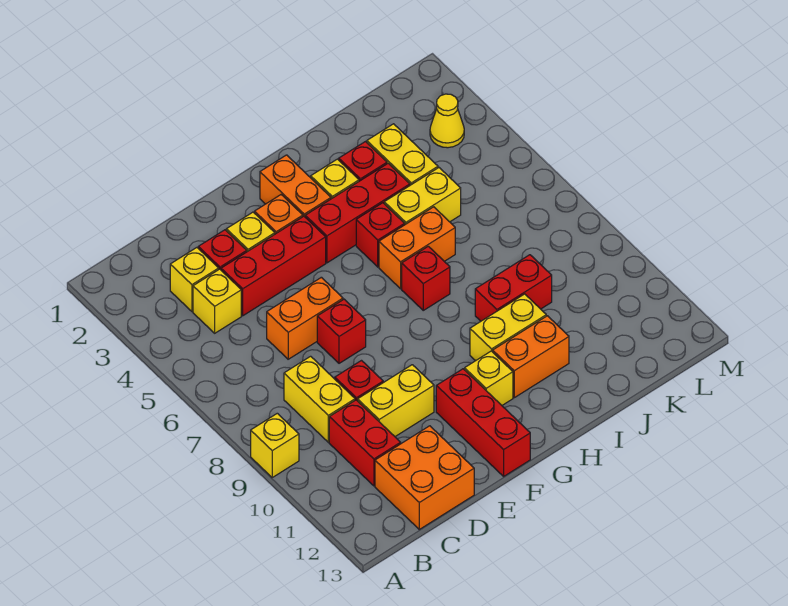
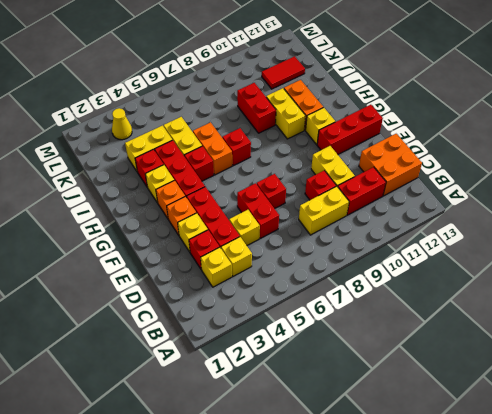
yellow 1x1 brick [251,413,299,477] -> yellow 1x1 brick moved to [229,210,260,245]
orange 1x2 brick [267,277,343,359] -> red 1x2 brick [237,183,279,238]
orange 1x2 brick [260,155,331,217] -> orange 1x1 brick [156,180,185,218]
none -> red 1x2 tile [262,56,305,89]

